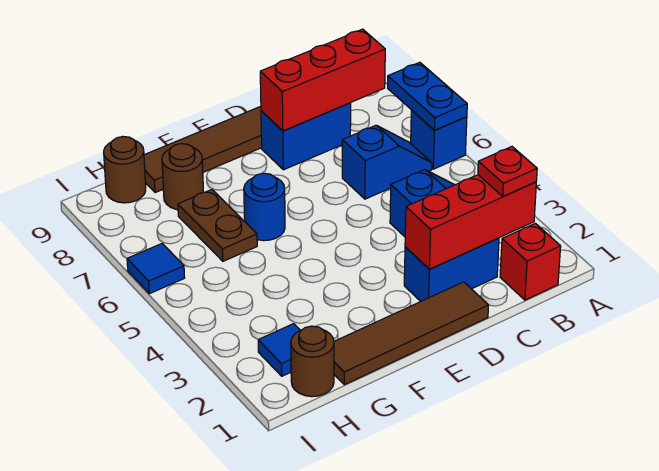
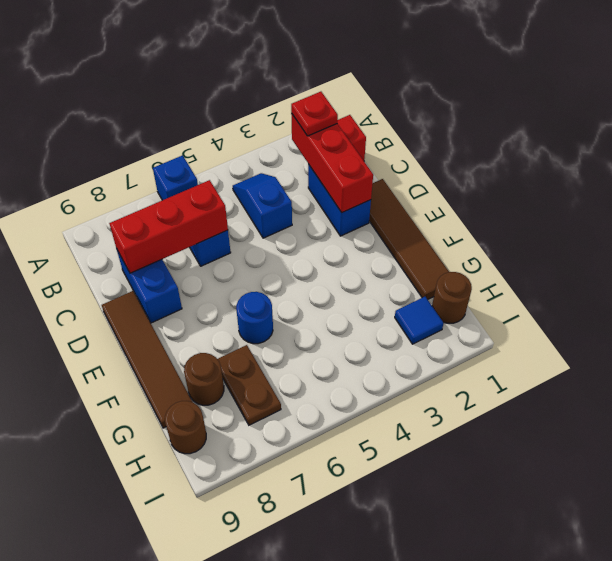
blue 1x2 plate [388,62,467,130] -> none
red 1x3 brick [260,29,385,131] -> red 1x3 brick turned to [109,180,228,273]
brown 1x2 plate [178,190,257,261] -> brown 1x2 plate turned to [218,345,281,425]
blue 1x1 tile [127,244,185,294] -> none

